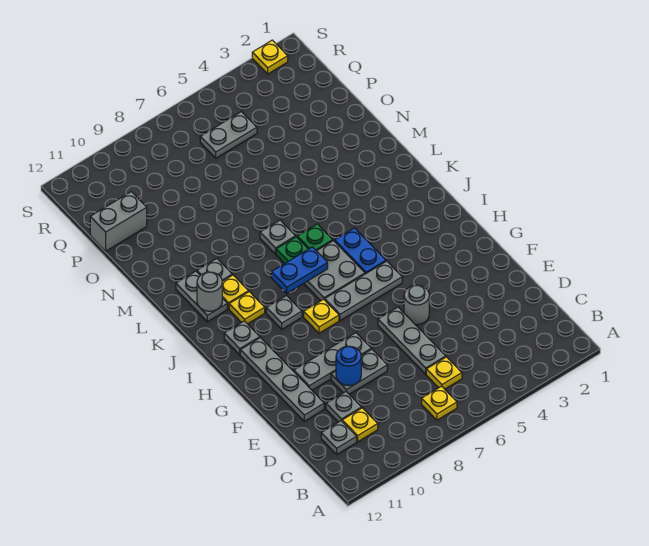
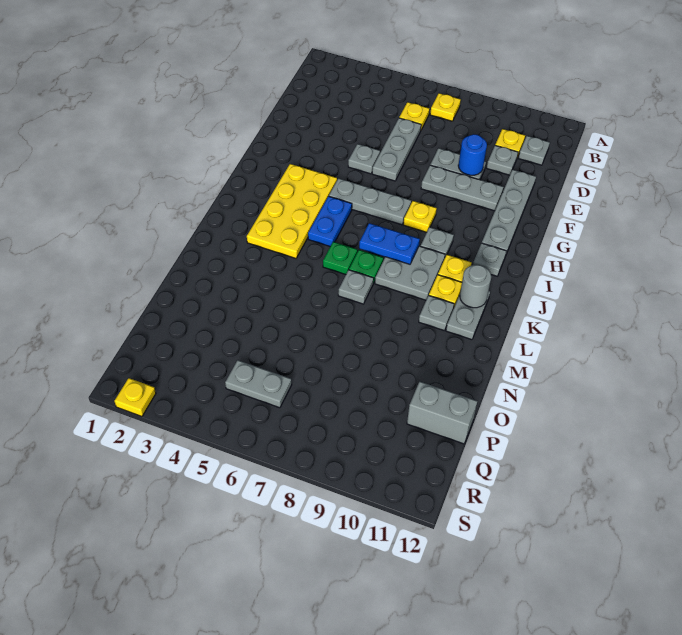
grey 1x1 round brick [404,285,429,324] -> grey 1x1 plate [348,144,380,174]
none -> yellow 2x4 plate [247,164,337,258]
grey 2x2 plate [304,241,365,301] -> grey 2x2 plate moved to [375,246,445,300]

